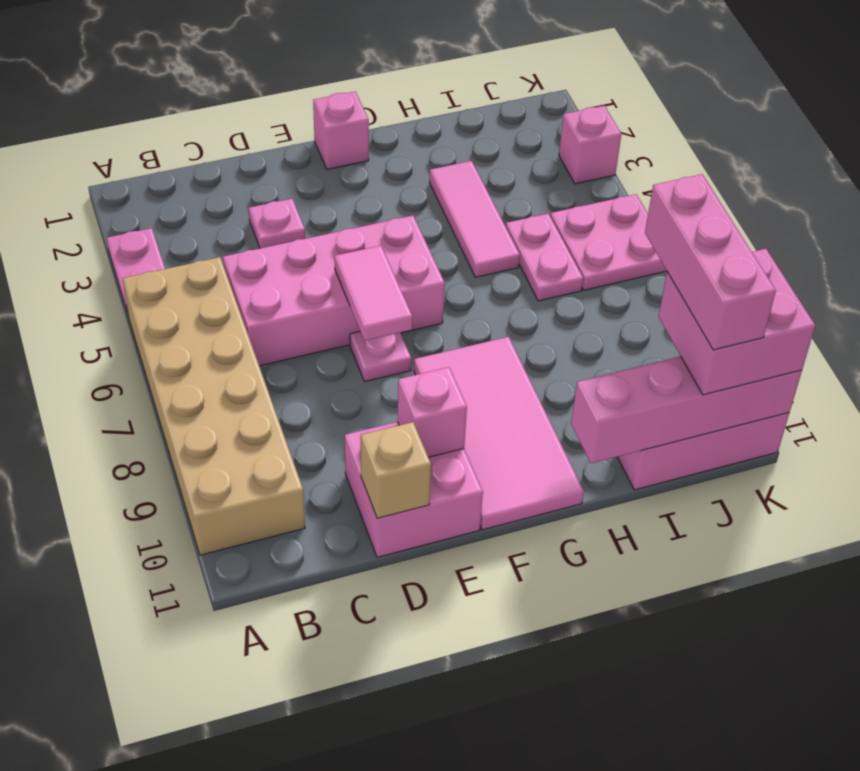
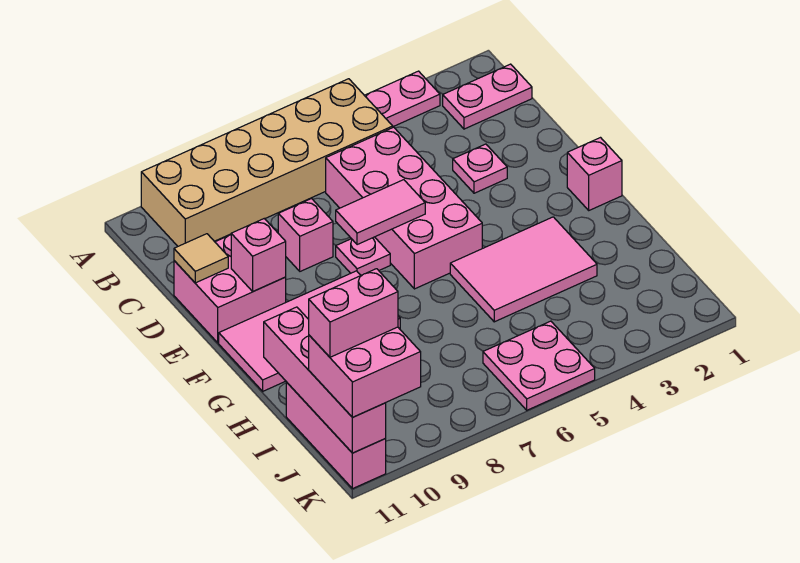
tan 1x1 brick [361,422,431,518] -> tan 1x1 tile [174,234,228,283]
pink 1x3 tile [429,161,520,277] -> pink 2x3 tile [450,217,597,322]
pink 1x2 plate [506,213,583,301] -> pink 1x2 plate moved to [443,64,532,129]
pink 1x3 brick [645,174,776,350] -> pink 1x2 brick [309,269,398,357]
pink 1x1 brick [559,106,621,184] -> pink 1x1 brick moved to [278,199,333,271]

